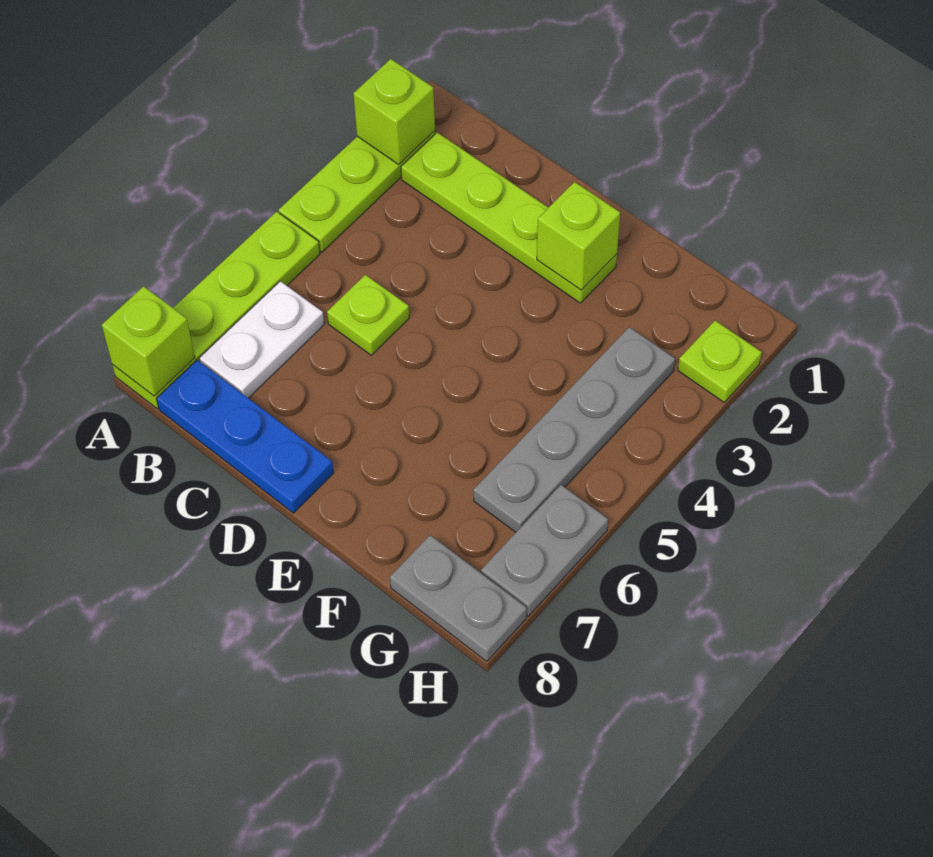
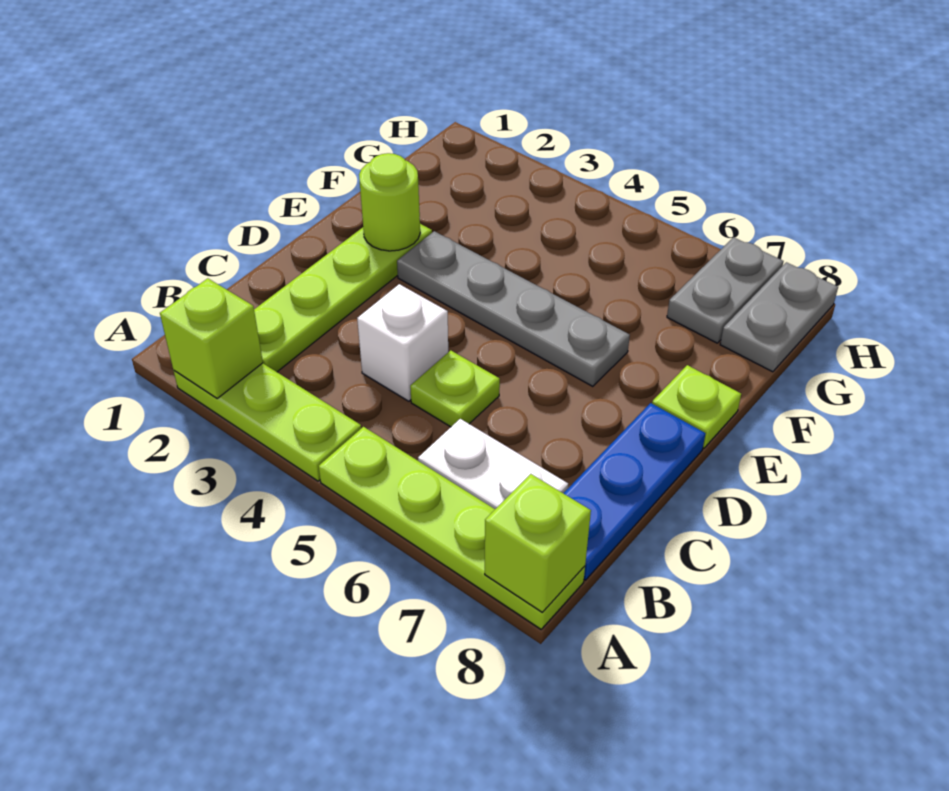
none -> white 1x1 brick [357,284,448,401]
lime 1x1 brick [537,182,620,290] -> lime 1x1 round brick [359,153,420,251]
grey 1x4 plate [473,327,675,532] -> grey 1x4 plate moved to [397,231,630,386]
lime 1x1 plate [678,321,762,402] -> lime 1x1 plate moved to [652,365,741,448]
grey 1x2 plate [481,485,608,616] -> grey 1x2 plate turned to [667,237,784,343]

